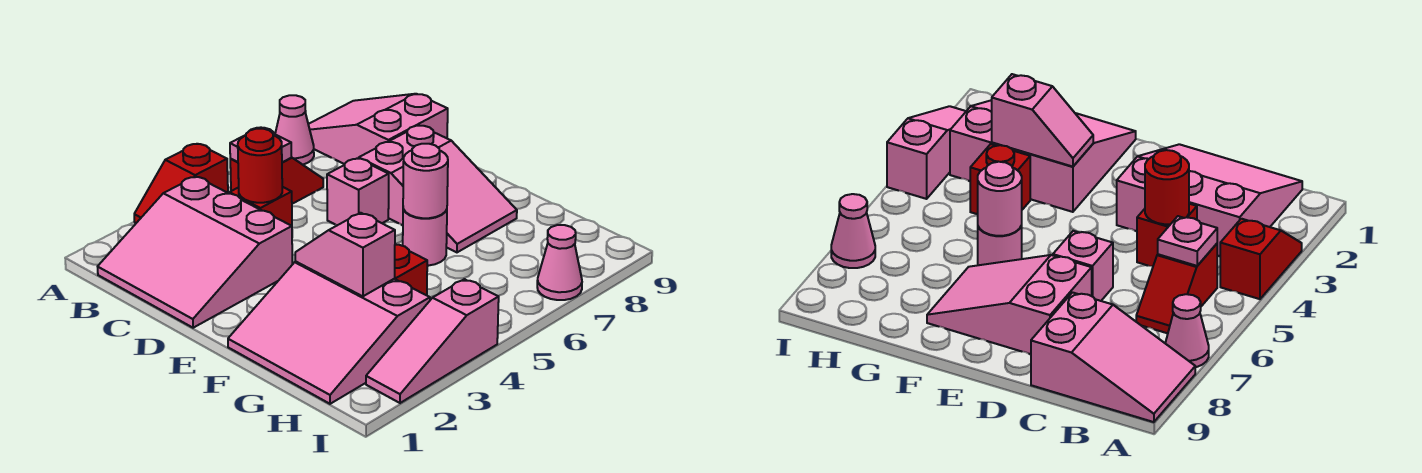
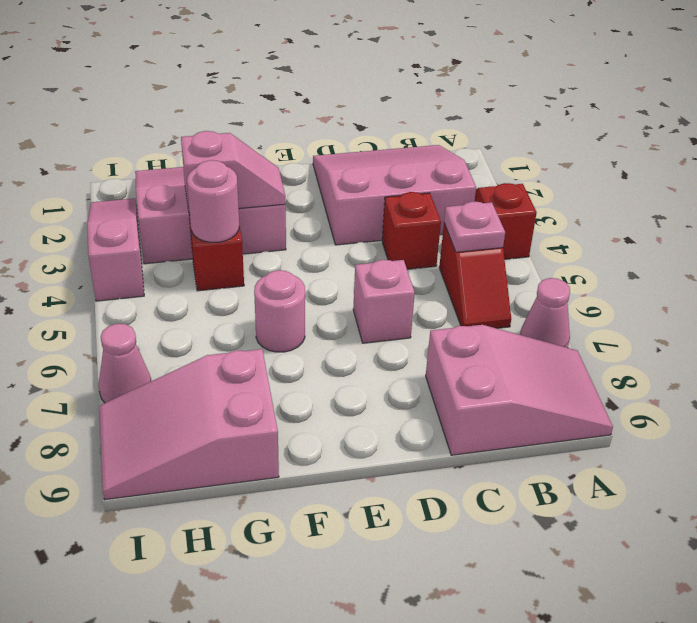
red 1x1 round brick [238,129,282,203] -> none
pink 2x3 slope [359,126,517,252] -> pink 2x3 slope moved to [99,349,279,500]
pink 1x1 round brick [403,144,448,218] -> pink 1x1 round brick moved to [187,160,239,242]

